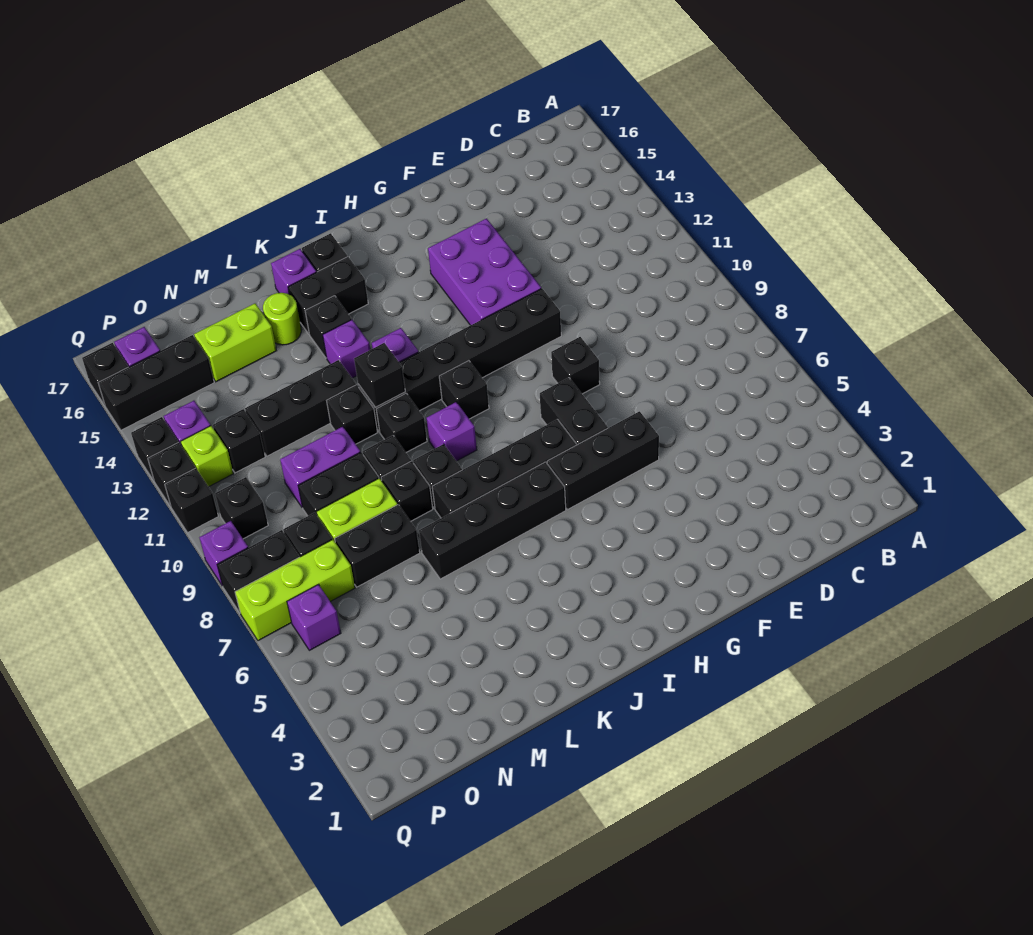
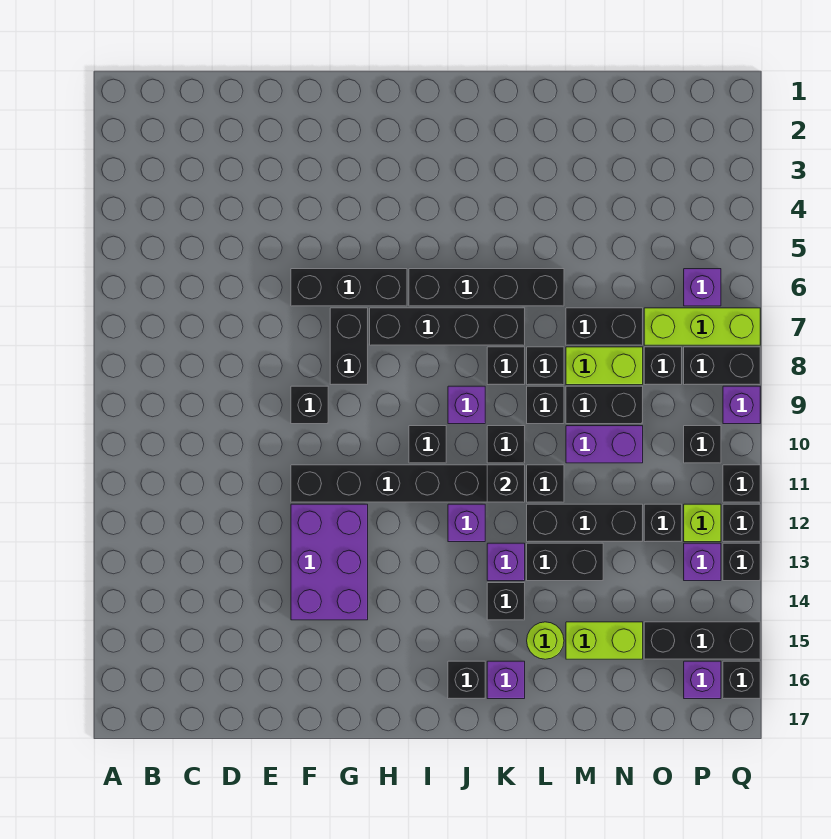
black 1x2 brick [288,257,368,334] -> black 1x2 brick moved to [527,543,603,581]

